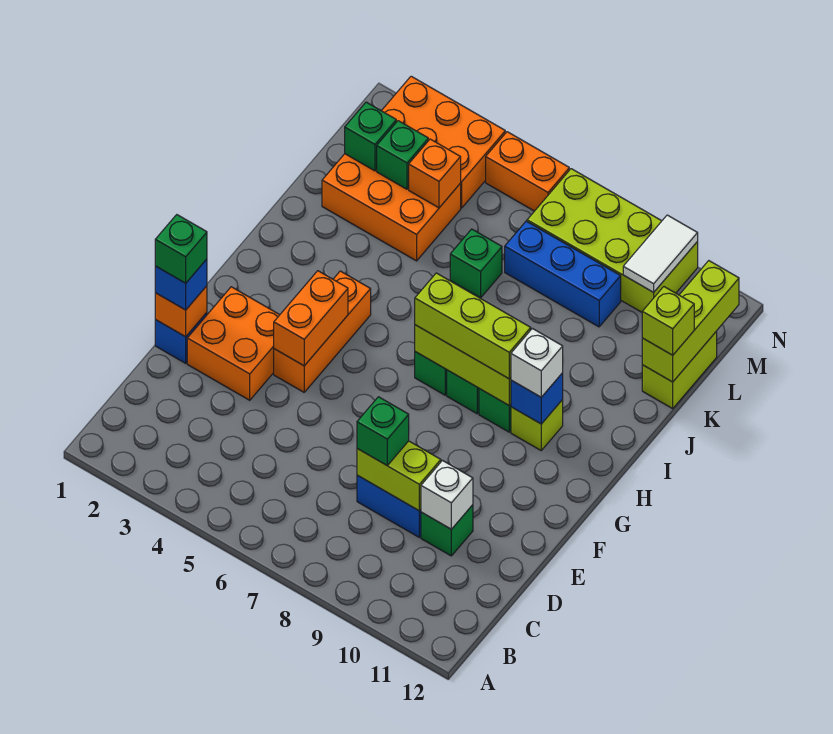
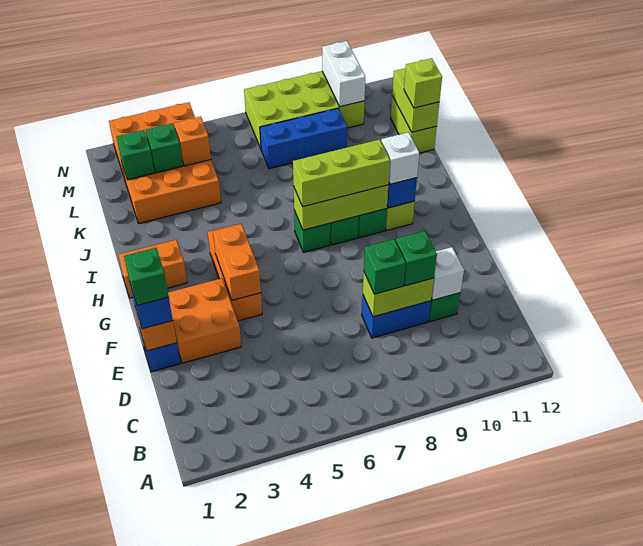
green 1x1 brick [450,229,502,298] -> green 1x1 brick moved to [396,231,437,286]
lime 1x3 brick [642,261,739,382] -> lime 1x2 brick [392,68,439,132]
white 1x2 tile [623,215,698,292] -> white 1x2 brick [322,41,365,107]
orange 1x2 brick [486,132,569,211] -> orange 1x2 brick moved to [118,240,187,298]

